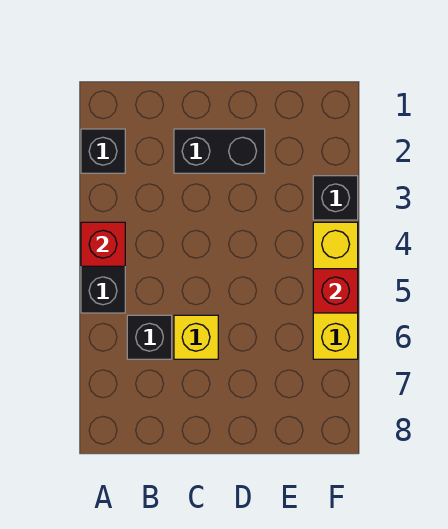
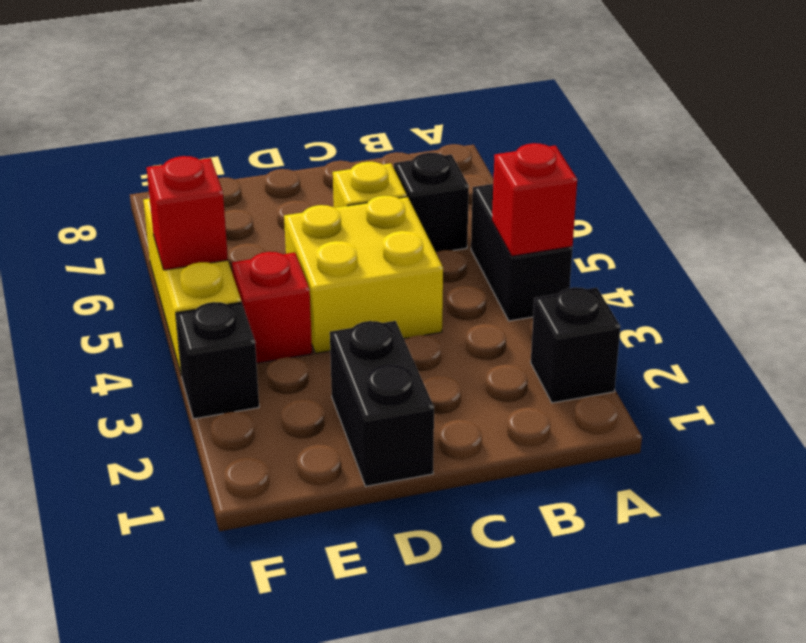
black 1x2 brick [174,129,265,173] -> black 1x2 brick turned to [330,321,434,486]
none -> yellow 2x2 brick [284,195,443,353]
none -> red 1x1 brick [232,252,312,363]

